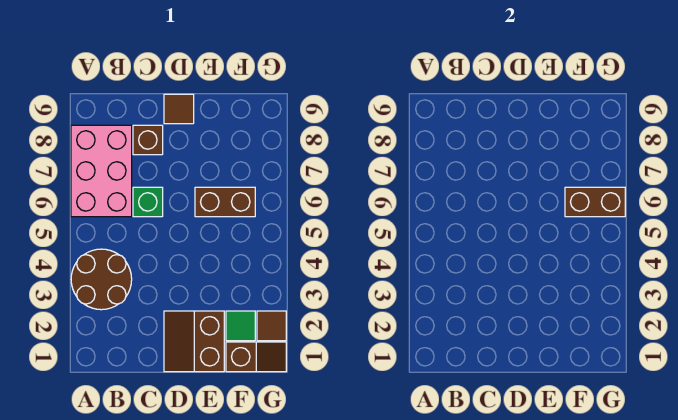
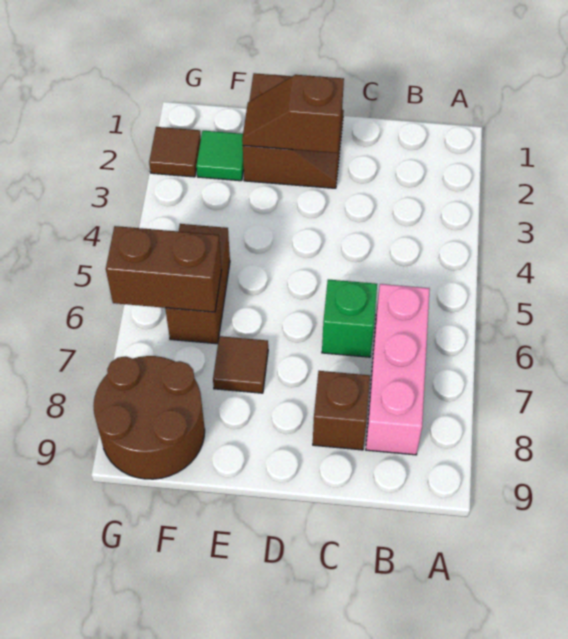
brown 2x2 round brick [71,249,132,310] -> brown 2x2 round brick moved to [94,356,205,479]
pink 2x3 brick [71,125,132,217] -> pink 1x3 brick [366,284,430,455]
brown 1x1 tile [164,94,194,124] -> brown 1x1 tile moved to [213,336,268,393]
brown 1x2 brick [195,187,255,217] -> brown 1x2 brick turned to [165,224,230,344]
brown 1x2 slope [226,342,286,372] -> brown 1x2 slope moved to [242,75,344,153]

